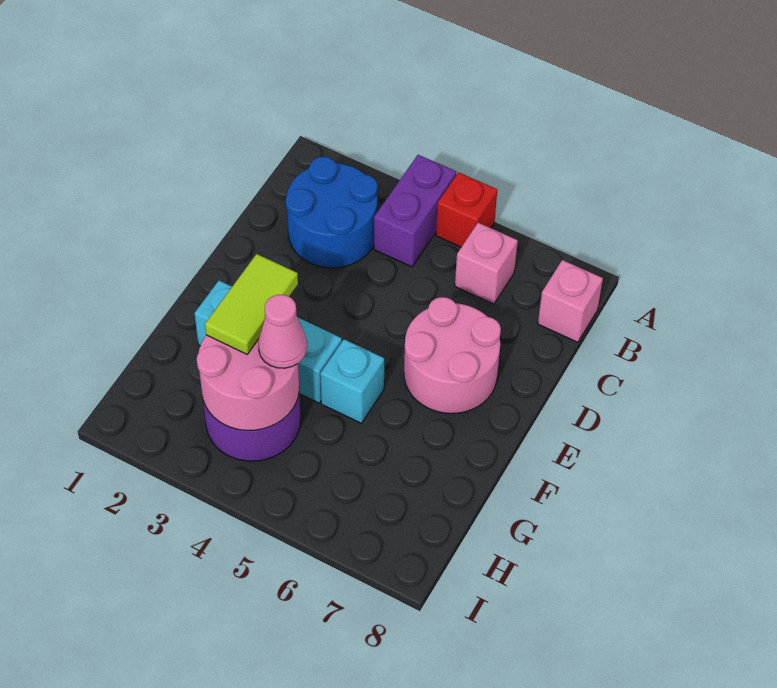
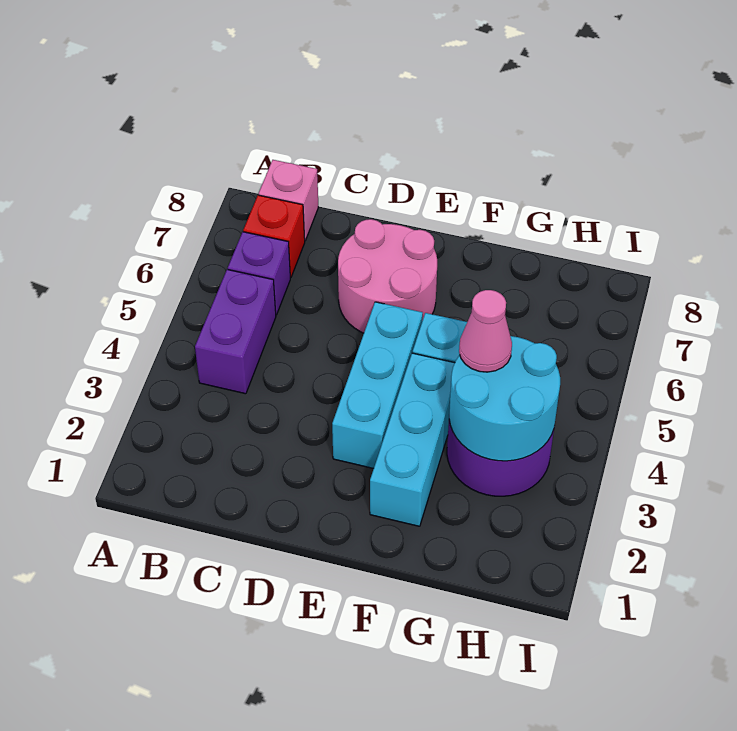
purple 1x2 brick [374,155,456,267] -> purple 1x2 brick turned to [195,270,276,394]
red 1x1 brick [436,172,497,247] -> red 1x1 brick moved to [243,195,305,277]
blue 2x2 round brick [286,157,378,268] -> none
pink 1x1 brick [455,223,518,304] -> purple 1x1 brick [228,232,290,315]
none -> cyan 1x3 brick [332,302,423,468]
lime 1x2 tile [205,254,298,354] -> none
pink 2x2 round brick [197,335,299,431] -> cyan 2x2 round brick [449,336,560,461]

